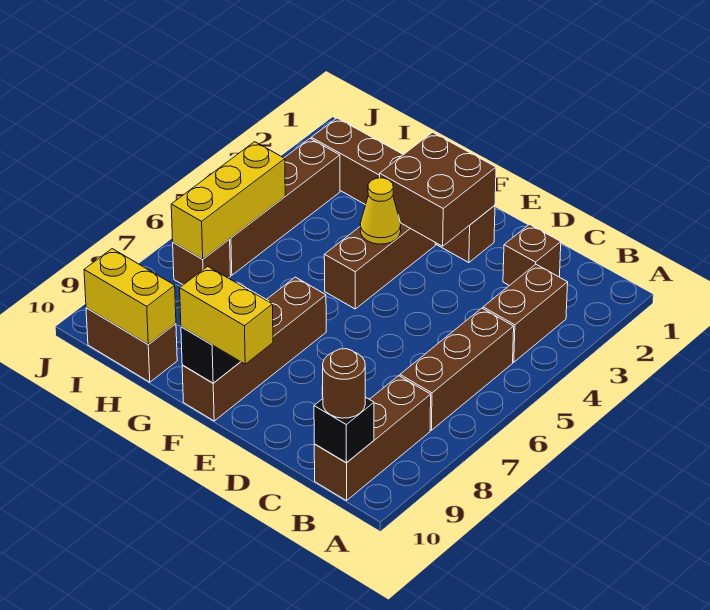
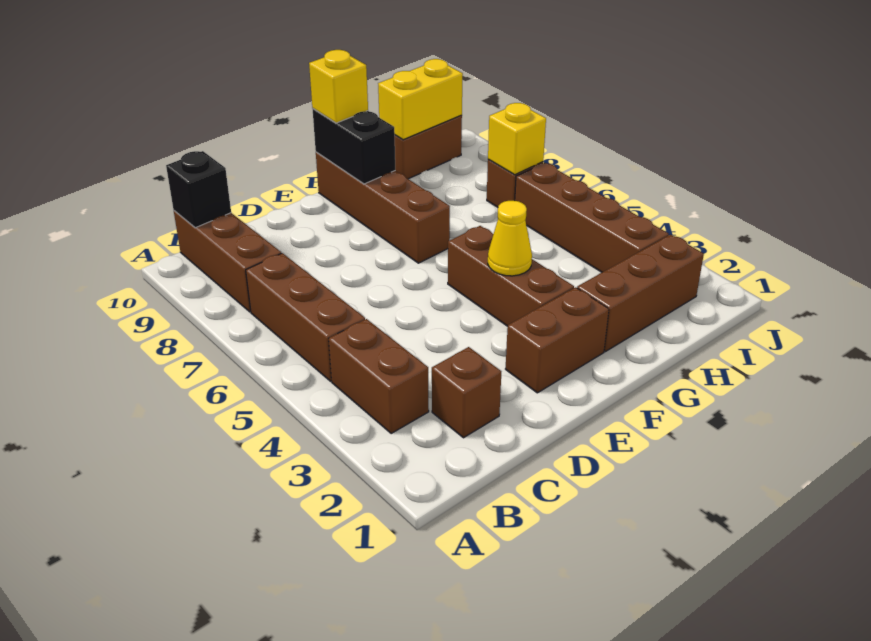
brown 1x1 round brick [323,349,365,418] -> none
brown 2x2 brick [380,132,496,246] -> none
yellow 1x2 brick [180,266,273,364] -> yellow 1x1 brick [309,50,368,123]
yellow 1x3 brick [171,142,285,259] -> yellow 1x1 brick [488,103,546,175]

